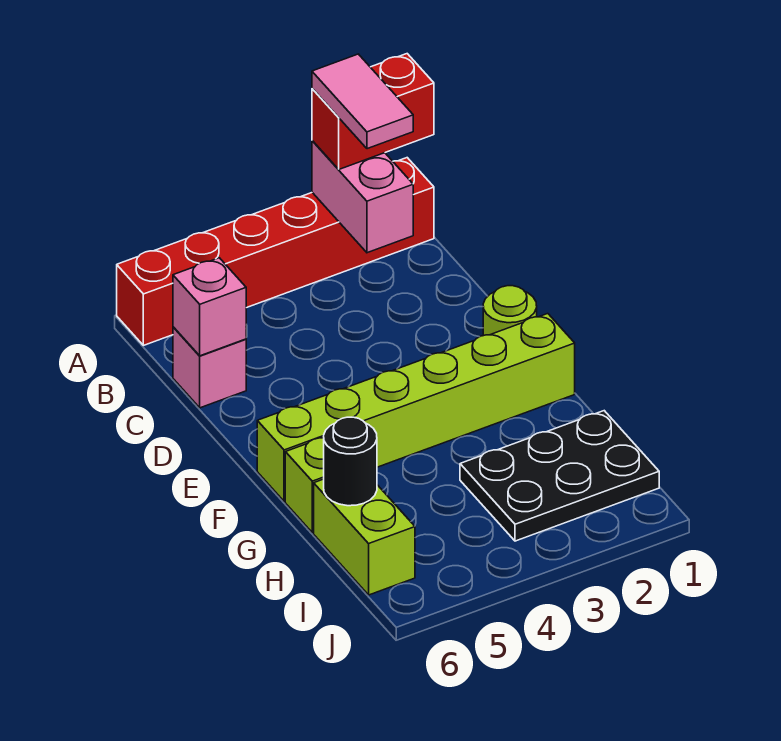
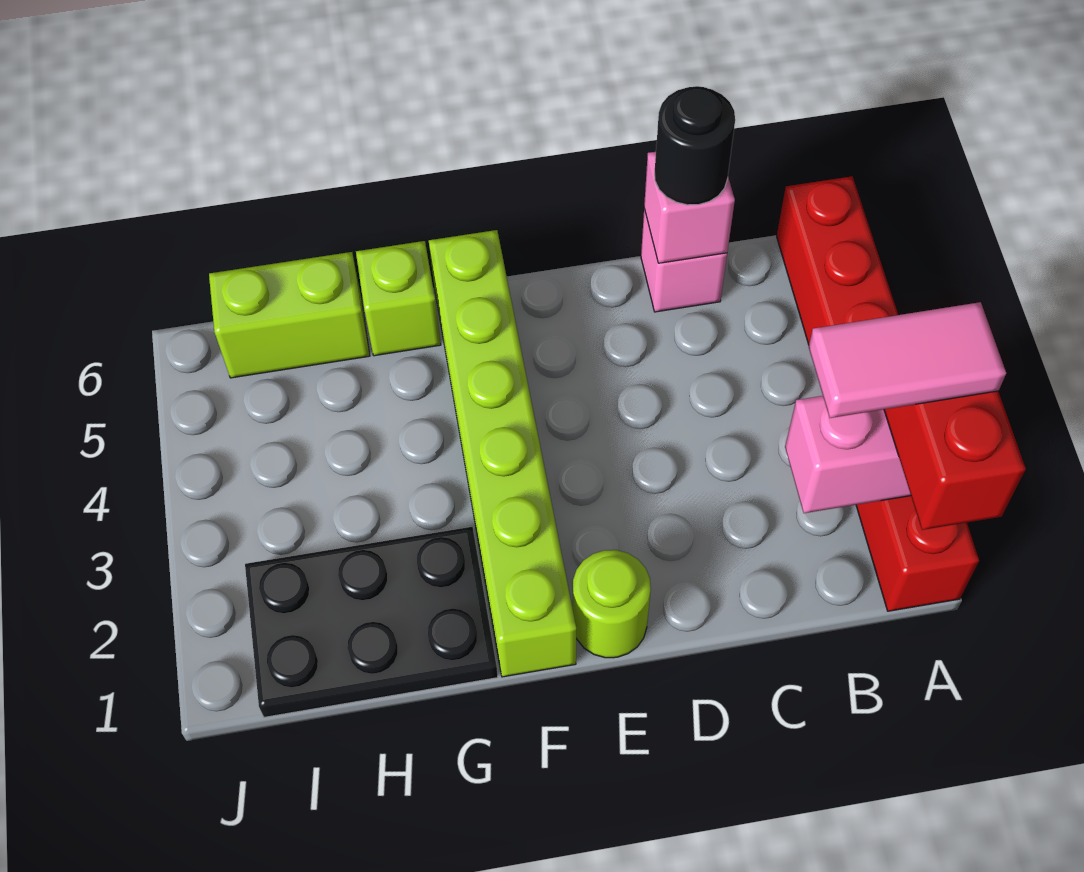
black 2x3 plate [460,411,659,541] -> black 2x3 plate turned to [245,527,498,717]
black 1x1 round brick [324,417,377,506] -> black 1x1 round brick moved to [655,86,735,205]

